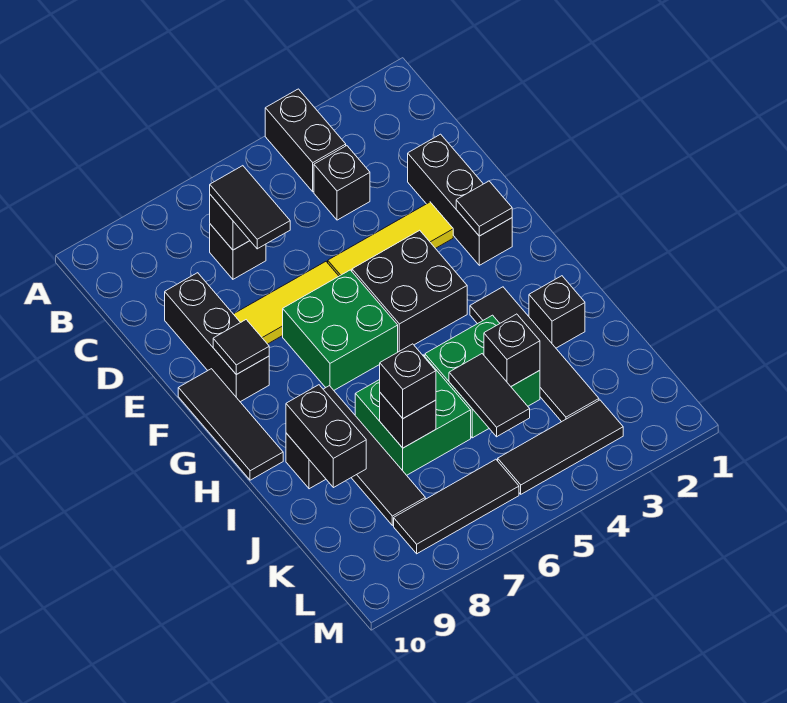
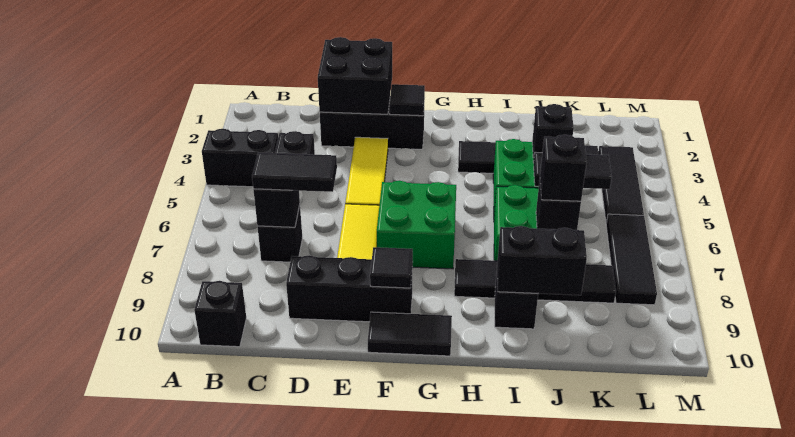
black 2x2 brick [352,230,467,352] -> black 2x2 brick moved to [318,37,392,114]
black 1x3 tile [178,369,283,480] -> black 1x2 tile [368,312,452,356]
black 1x1 brick [529,276,585,348] -> black 1x1 brick moved to [194,281,246,347]

